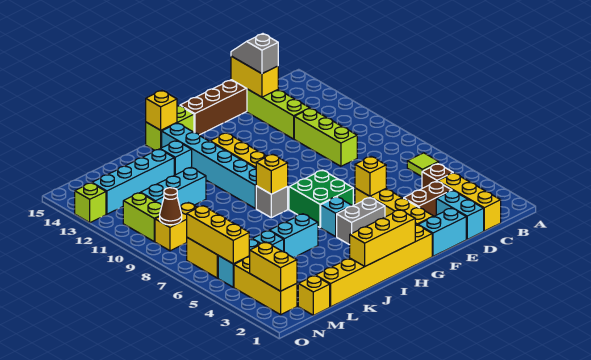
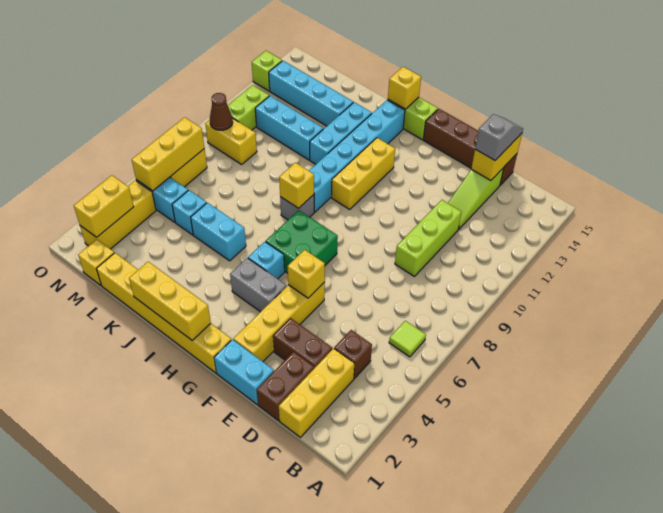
cyan 1x2 brick [436,190,484,239] -> brown 1x2 brick [257,352,314,421]
lime 1x3 brick [247,89,310,139] -> lime 1x3 slope [448,168,504,229]
cyan 1x1 brick [160,141,192,175] -> cyan 1x3 brick [310,102,372,164]

